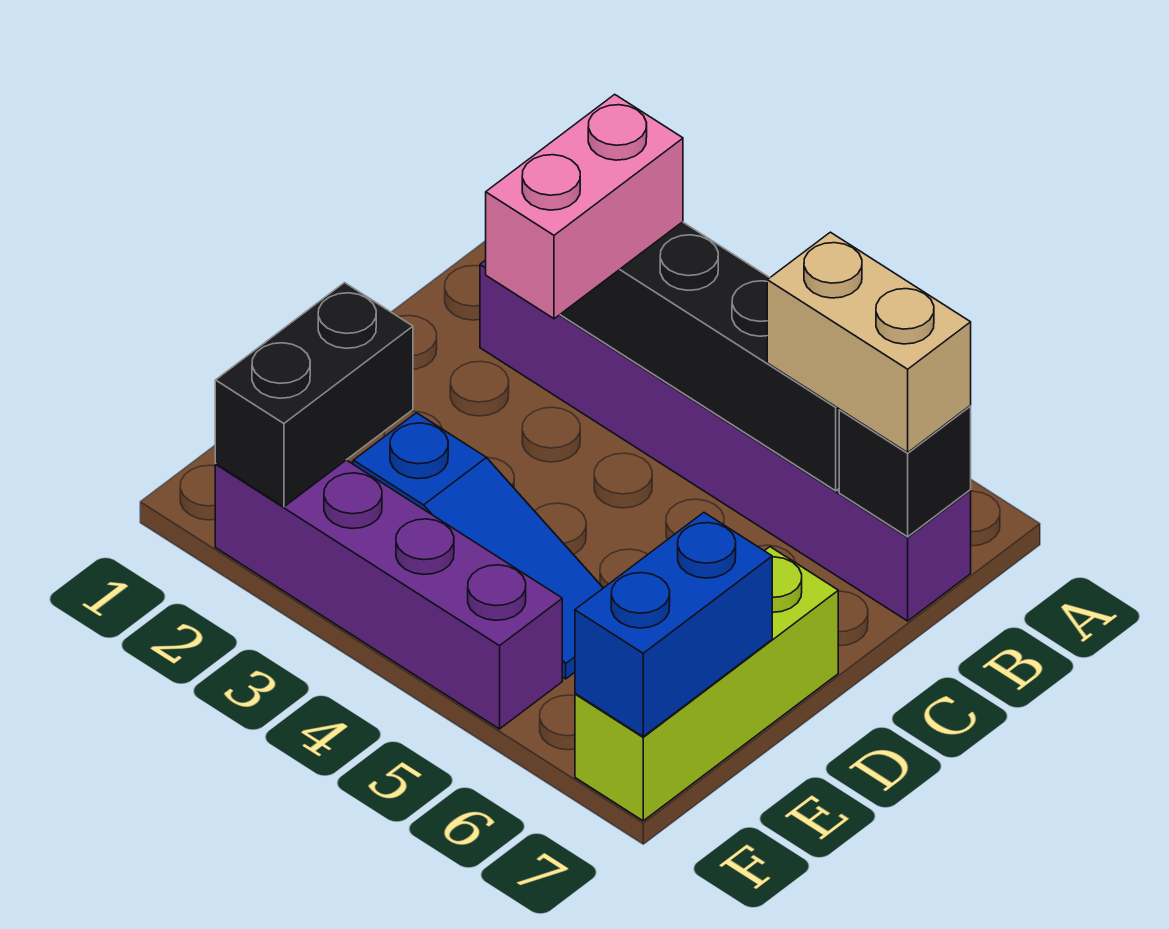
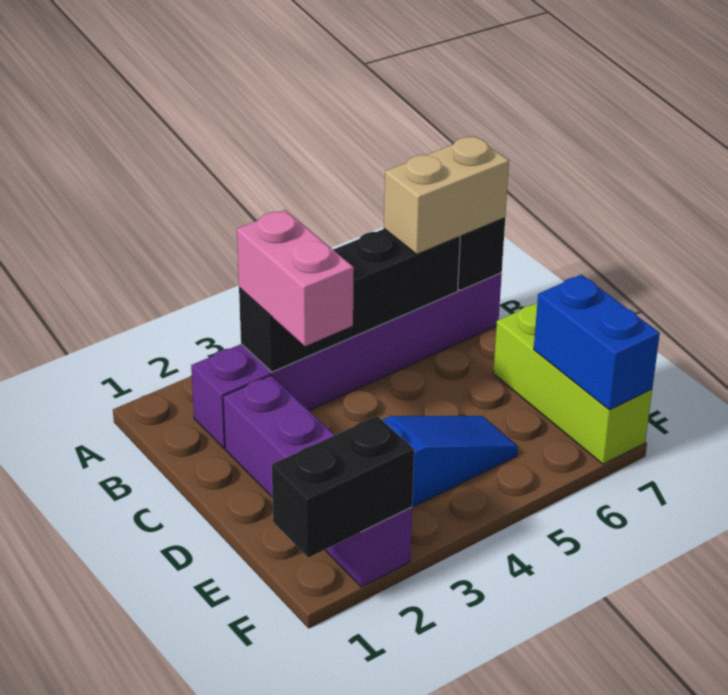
black 1x2 brick [215,283,413,507] -> black 1x2 brick turned to [272,416,414,558]
purple 1x4 brick [215,460,562,729] -> purple 1x4 brick turned to [223,376,412,587]

